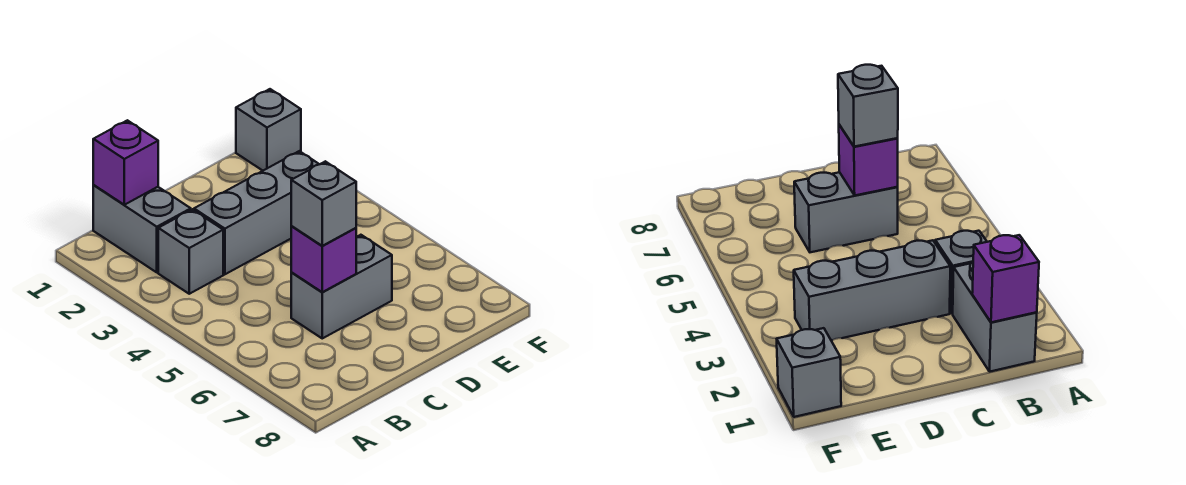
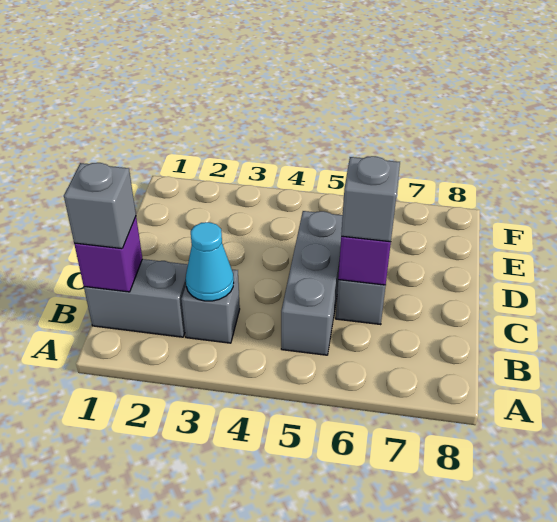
none -> cyan 1x1 cone [186,222,234,301]
grey 1x3 brick [194,151,319,274] -> grey 1x3 brick moved to [281,211,343,355]
grey 1x1 brick [236,89,301,171] -> grey 1x1 brick moved to [64,163,136,249]

